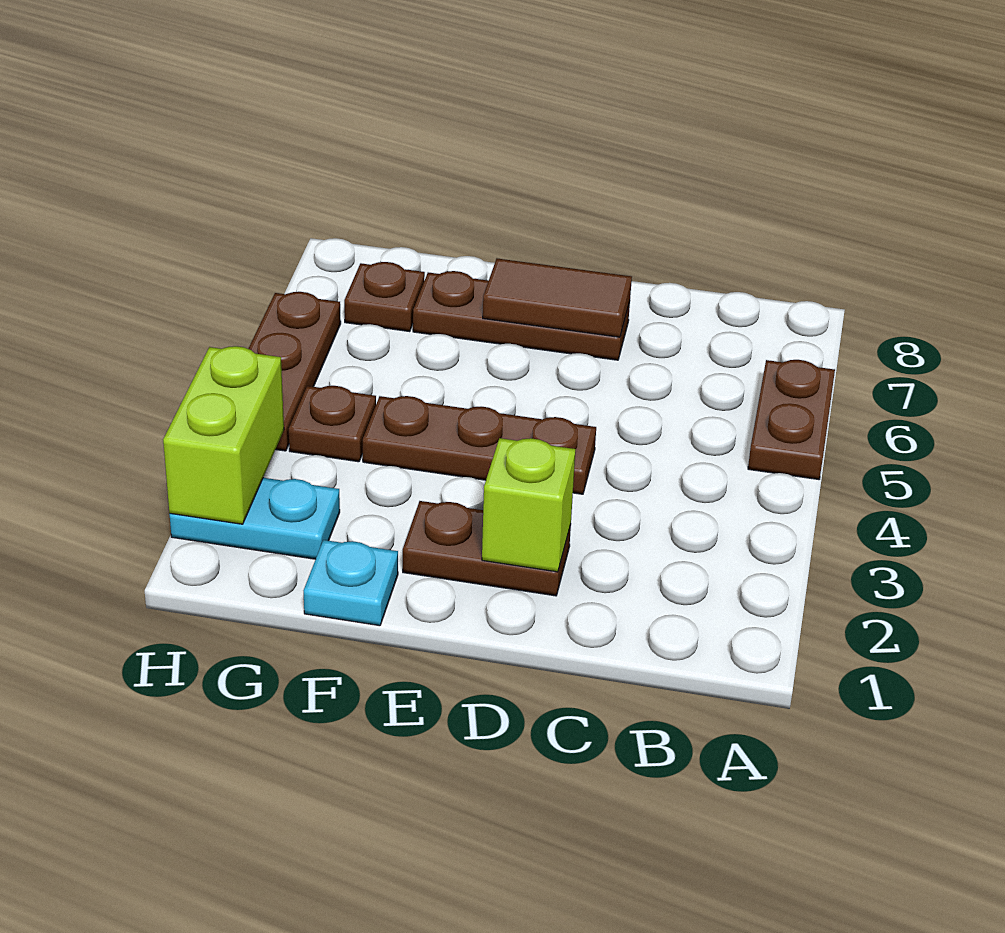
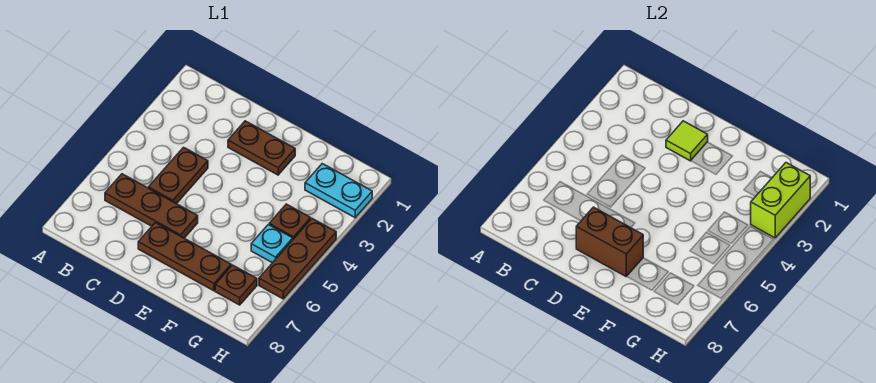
brown 1x2 plate [748,360,835,480] -> brown 1x2 plate moved to [148,147,208,204]
lime 1x1 brick [482,438,575,572] -> lime 1x1 tile [666,121,708,161]
brown 1x3 plate [363,396,596,494] -> brown 1x3 plate moved to [105,174,198,238]
brown 1x2 tile [483,259,632,337] -> brown 1x2 brick [576,207,643,277]
cyan 1x1 plate [304,540,398,626] -> cyan 1x1 plate moved to [251,225,293,263]

